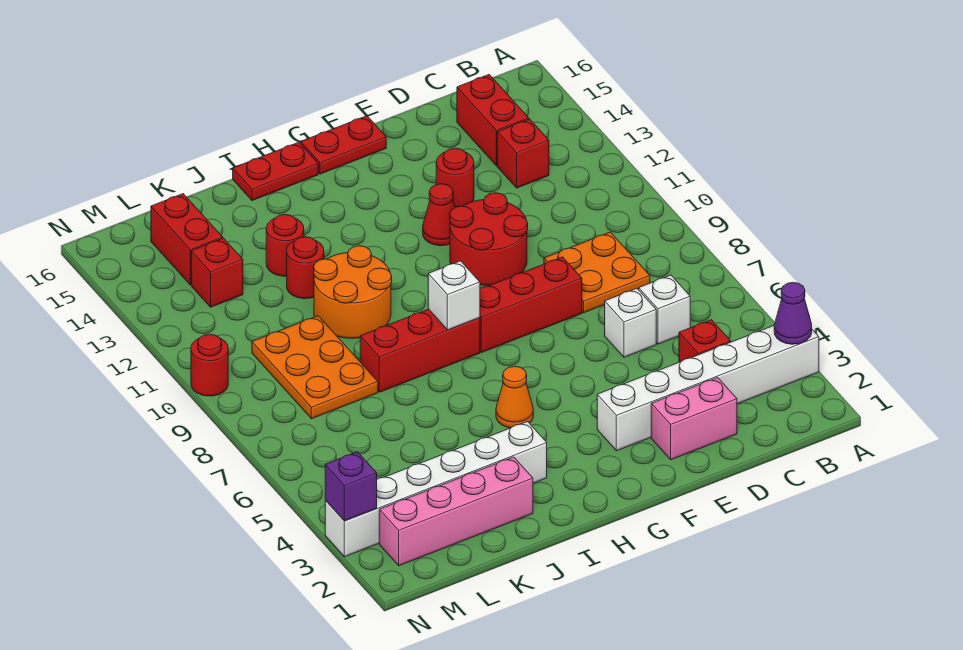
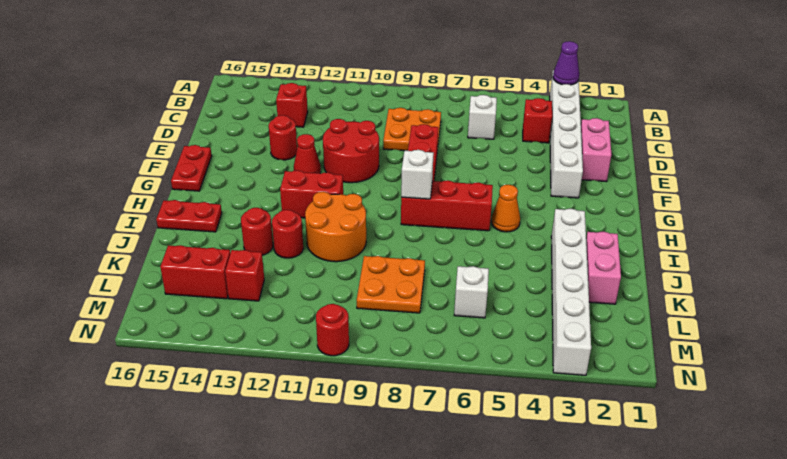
red 1x2 brick [457,75,529,166] -> red 1x2 brick moved to [280,170,343,218]
white 1x1 brick [605,288,656,357] -> white 1x1 brick moved to [454,266,489,318]
red 1x3 brick [360,309,480,392] -> red 1x3 brick turned to [401,180,493,231]
red 1x2 plate [233,142,318,201] -> red 1x2 plate turned to [156,200,222,232]
pink 1x4 brick [379,457,533,566] -> pink 1x2 brick [586,232,621,304]
orange 2x3 plate [252,316,378,419] -> orange 2x2 plate [357,256,425,313]
purple 1x1 brick [325,452,377,521] -> none

